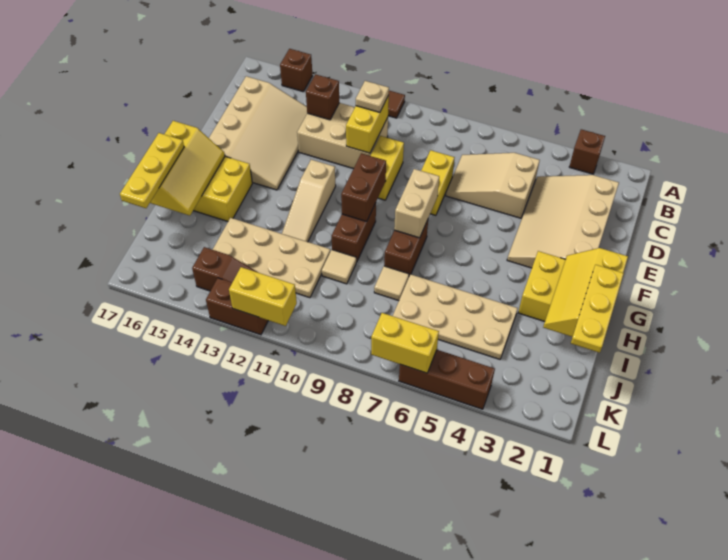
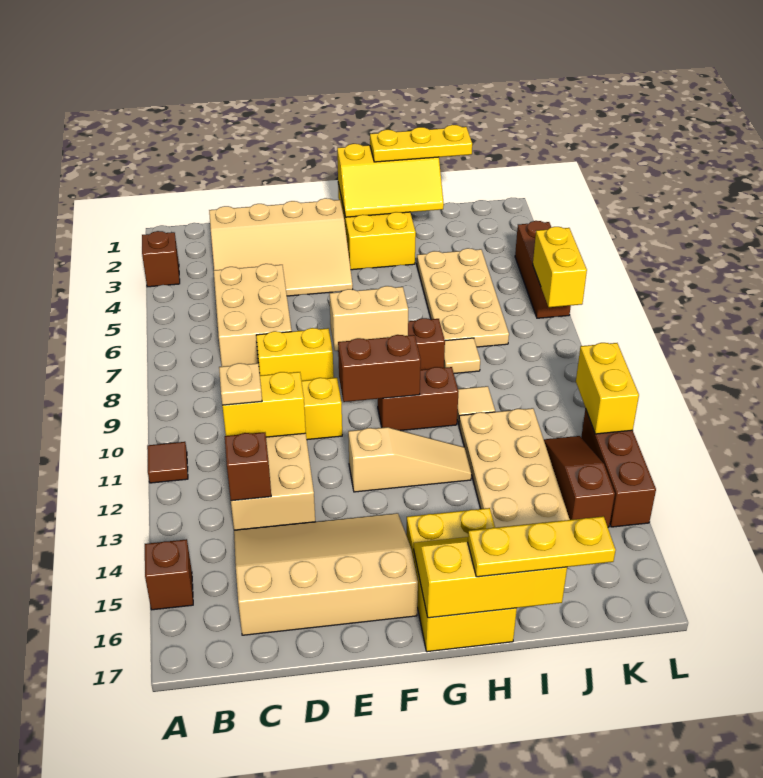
tan 2x3 slope [446,153,540,218] -> tan 2x3 brick [214,264,292,367]
brown 1x2 brick [206,278,268,335] -> brown 1x3 brick [581,409,656,527]

